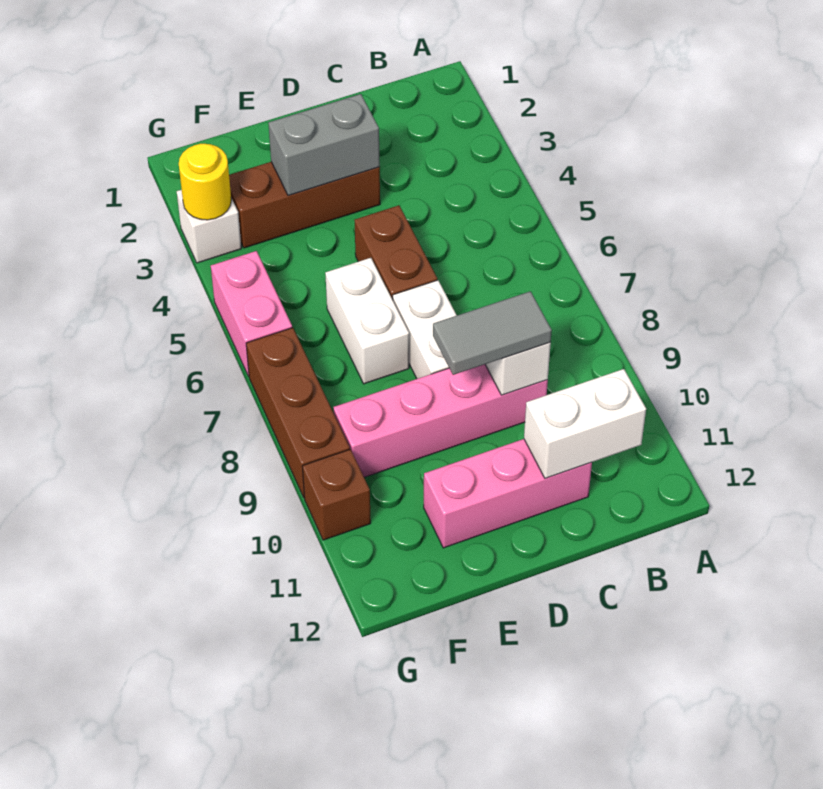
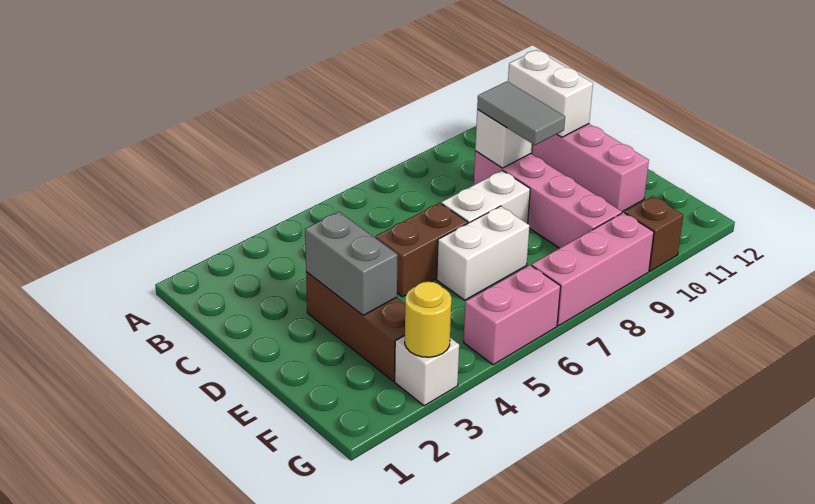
brown 1x3 brick [246,328,350,497] -> pink 1x3 brick [532,213,654,326]

